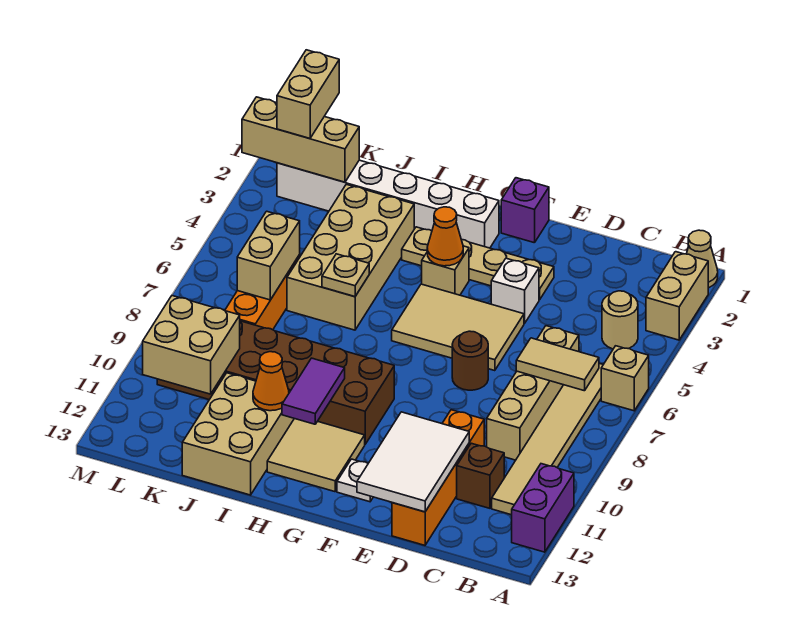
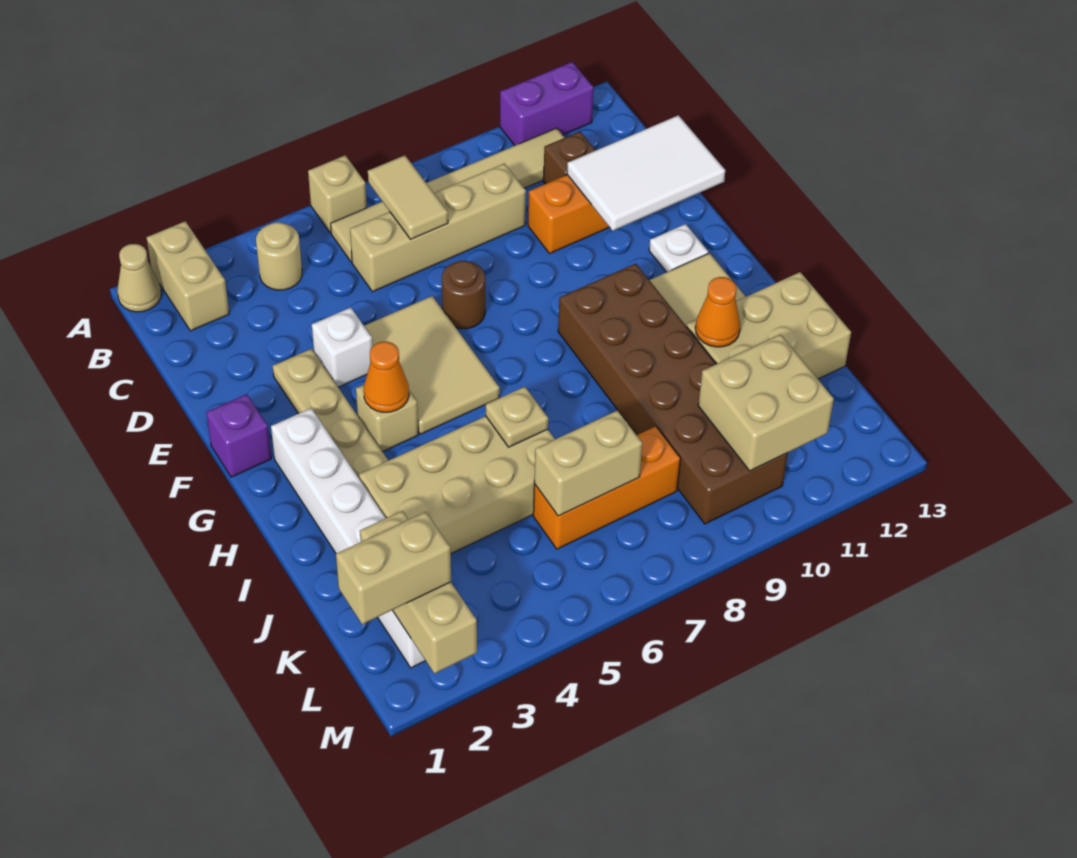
tan 1x2 brick [646,252,708,340] -> tan 1x2 brick turned to [146,221,229,331]
purple 1x2 tile [282,358,345,424] -> none

